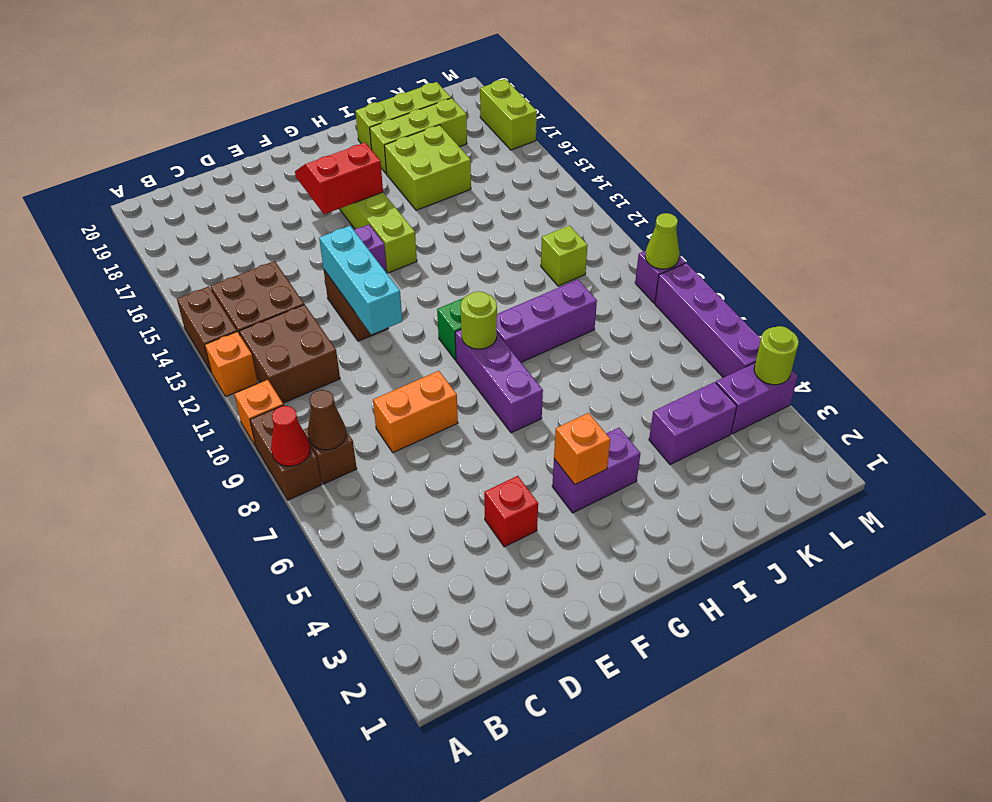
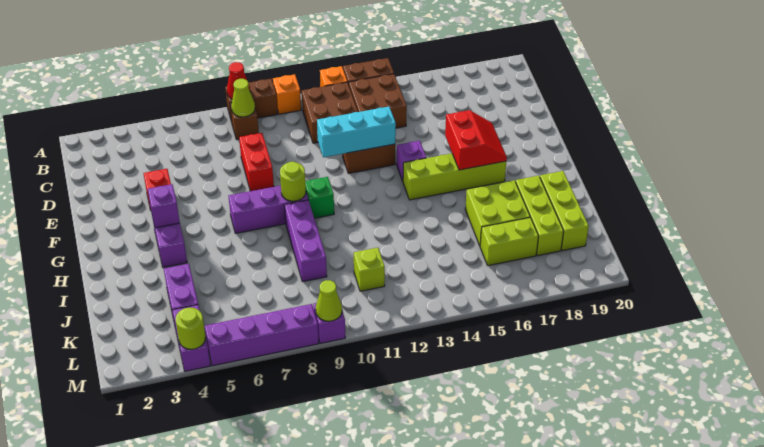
brown 1x1 cone [308,390,346,450] -> lime 1x1 cone [231,79,255,117]
orange 1x2 brick [373,371,458,453] -> red 1x2 brick [239,133,274,191]
orange 1x1 brick [554,413,610,485] -> purple 1x1 brick [148,184,180,228]
lime 1x2 brick [480,79,537,150] -> lime 1x2 brick moved to [480,217,538,266]

